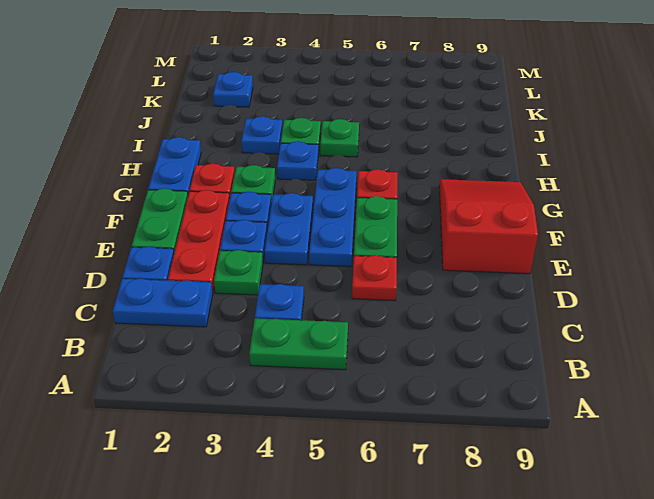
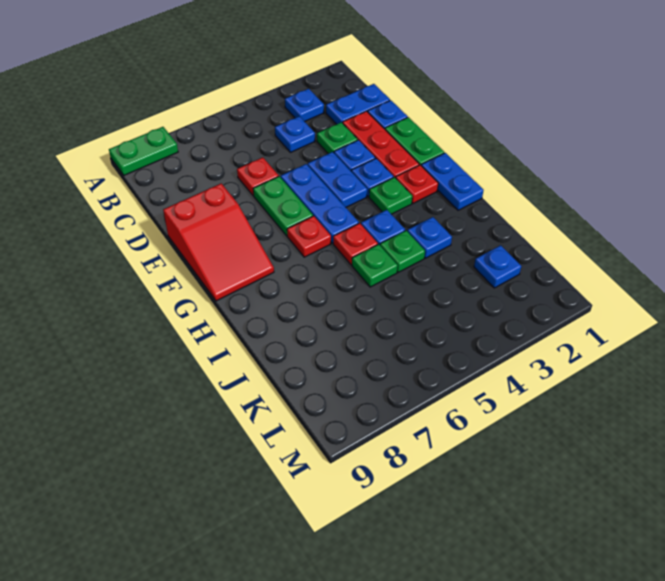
none -> blue 1x1 plate [285,89,324,122]
green 1x2 plate [249,318,348,370] -> green 1x2 plate moved to [109,127,178,175]
none -> red 1x1 plate [333,223,378,265]

